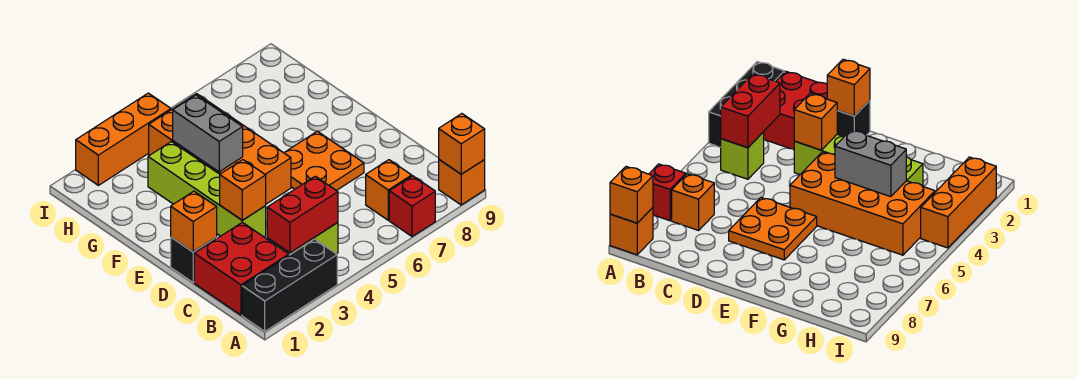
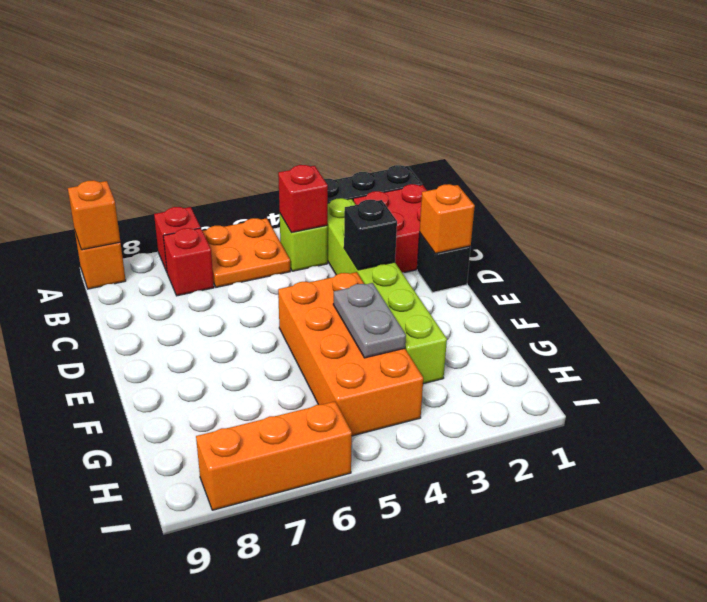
red 1x2 brick [267,176,338,253] -> red 1x1 brick [278,165,328,233]
orange 1x1 brick [366,160,412,220] -> red 1x1 brick [163,228,214,296]
lime 1x4 brick [148,142,266,237] -> lime 1x6 brick [327,198,447,384]
orange 1x1 brick [220,160,266,220] -> black 1x1 brick [344,200,397,270]
orange 2x2 plate [284,131,364,191] -> orange 2x2 plate moved to [203,218,290,287]
grey 1x2 brick [173,95,243,172] -> grey 1x2 plate [333,283,406,358]
orange 1x3 brick [76,93,171,185] -> orange 1x3 brick moved to [196,402,352,510]

